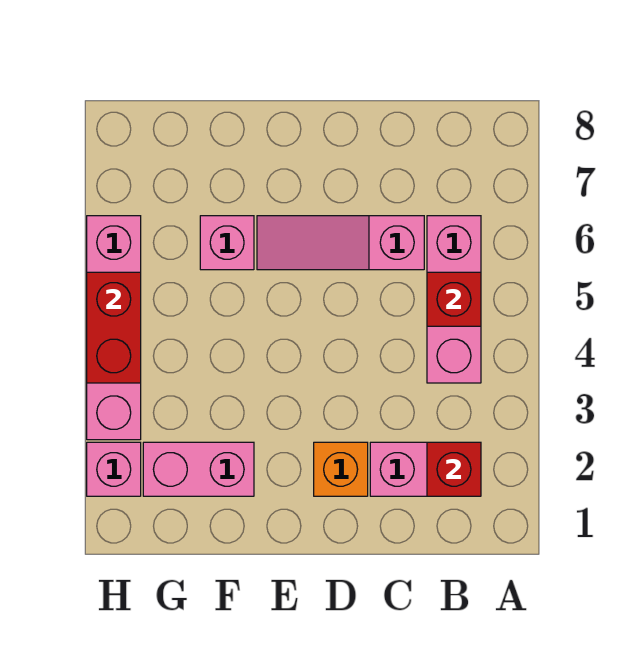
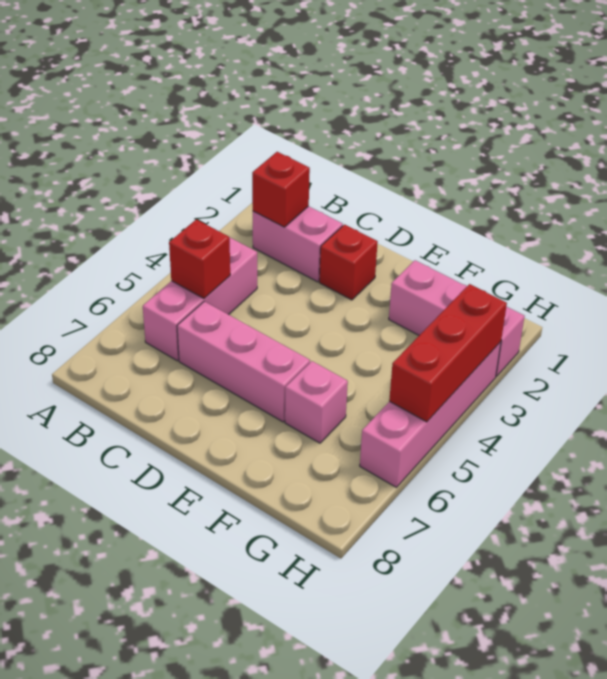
pink 1x3 slope [257,216,424,270] -> pink 1x3 brick [177,301,310,422]
orange 1x1 brick [314,442,368,496] -> red 1x1 brick [319,225,378,300]
red 1x2 brick [87,272,141,383] -> red 1x3 brick [389,284,507,422]

